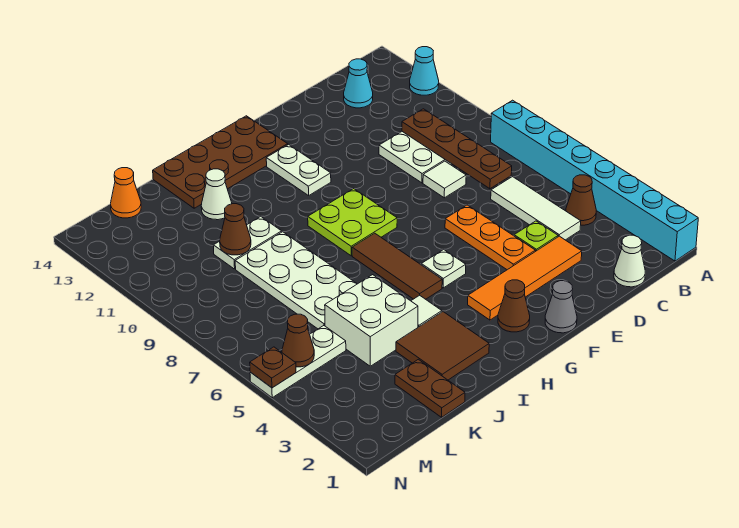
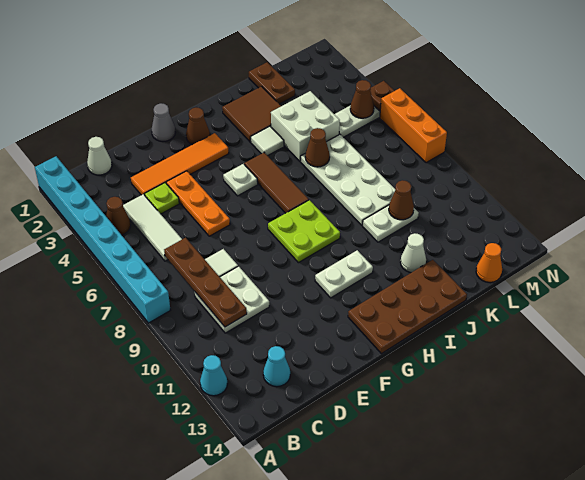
white 1x2 plate [266,144,331,196] -> white 1x2 plate turned to [315,250,373,298]
none -> brown 1x1 cone [305,128,330,167]
none -> orange 1x3 brick [380,88,447,163]

